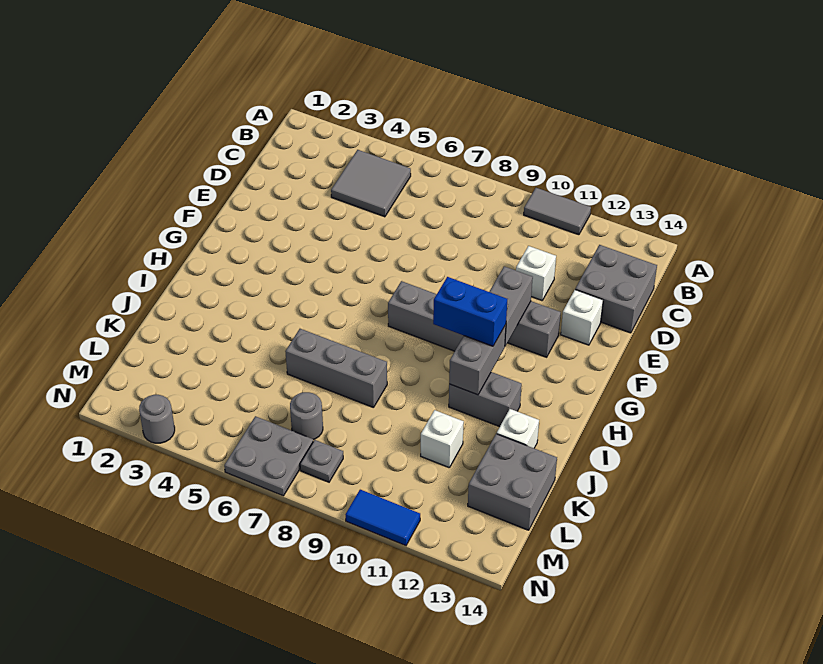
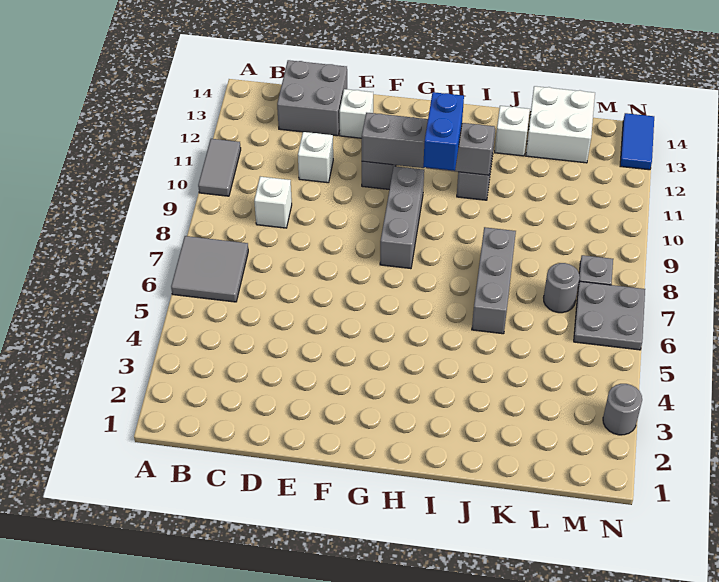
grey 2x2 tile [331,150,411,217] -> grey 2x2 tile moved to [171,236,248,302]
white 1x1 brick [421,410,464,468] -> white 1x1 brick moved to [254,177,292,228]
grey 2x2 brick [468,434,557,530] -> white 2x2 brick [526,86,595,163]
blue 1x2 tile [346,490,420,546] -> blue 1x2 tile moved to [620,113,654,170]

